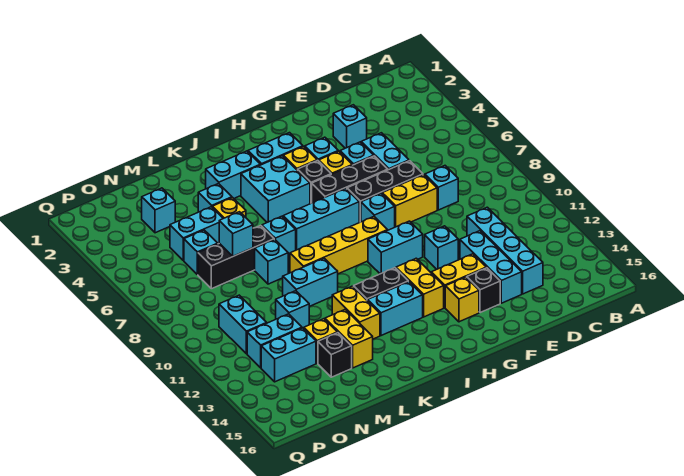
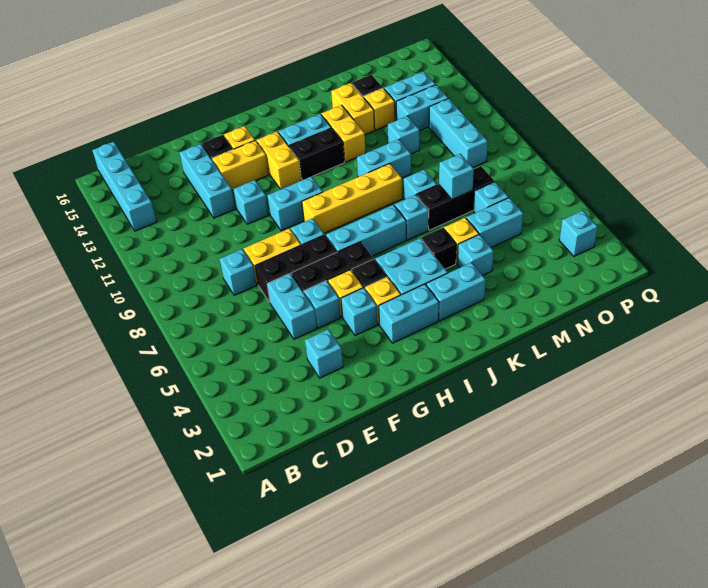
cyan 1x4 brick [467,207,543,294] -> cyan 1x4 brick moved to [92,142,157,231]
none -> black 1x1 brick [421,228,456,269]
cyan 1x1 brick [142,188,175,233] -> cyan 1x1 brick moved to [559,210,598,256]
cyan 1x2 brick [219,295,266,354] -> cyan 1x3 brick [429,98,488,168]

